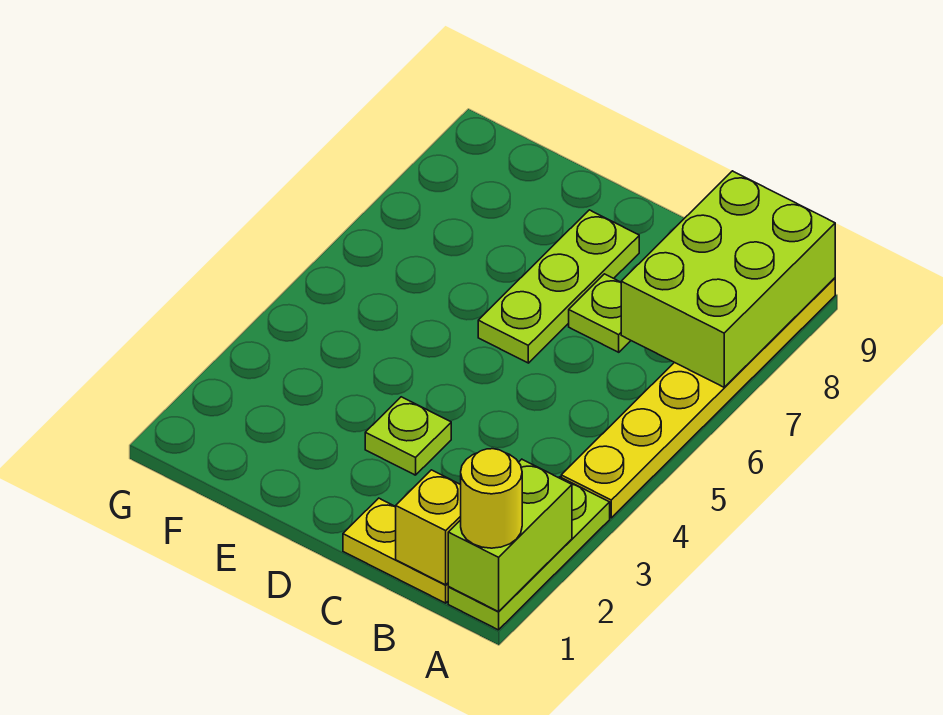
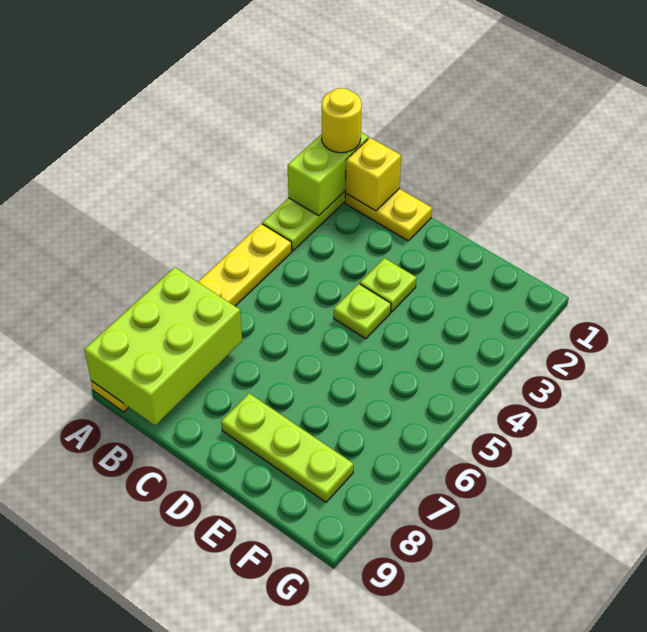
lime 1x1 plate [569,274,631,352] -> lime 1x1 plate moved to [334,284,391,339]
lime 1x3 plate [478,210,639,363] -> lime 1x3 plate turned to [221,393,354,502]

